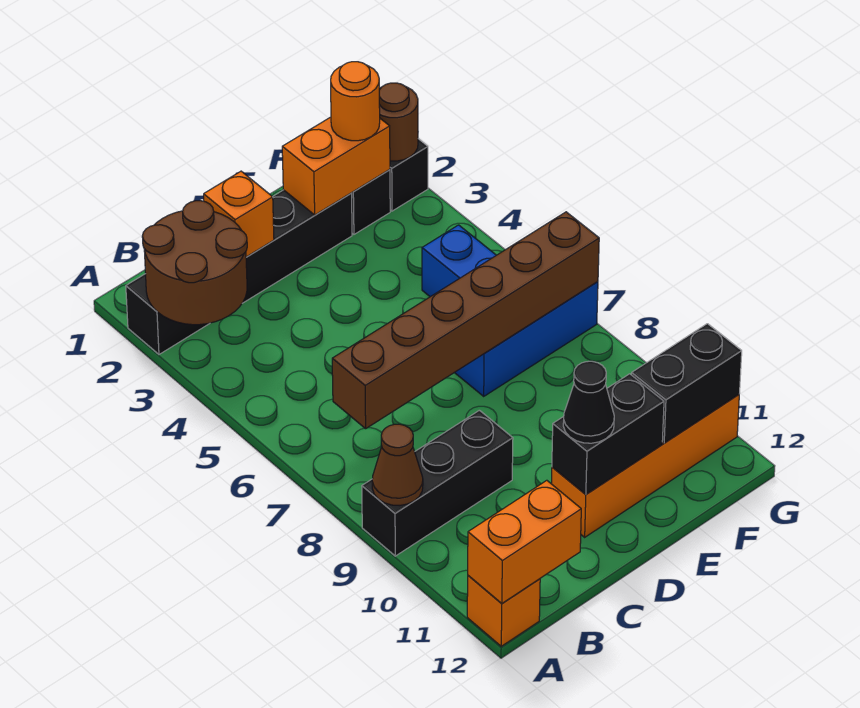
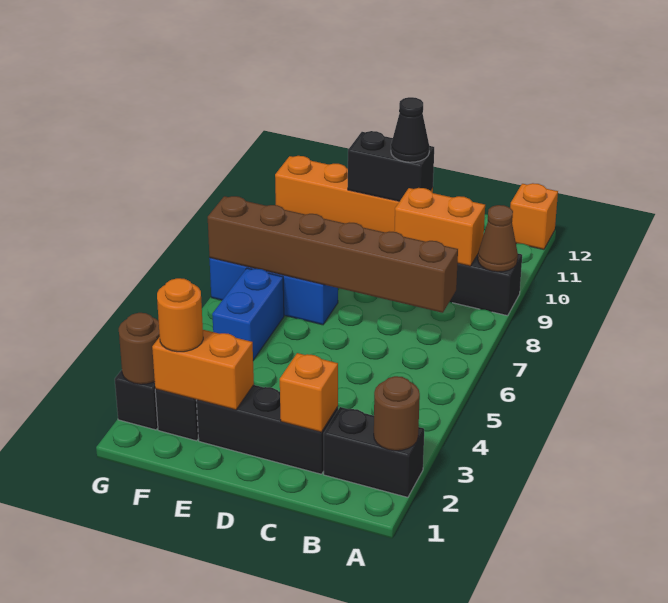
brown 2x2 round brick [142,201,247,325] -> brown 1x1 round brick [374,376,420,451]
orange 1x2 brick [468,480,581,603] -> orange 1x2 brick moved to [394,188,485,266]
black 1x2 brick [632,324,742,443] -> none

